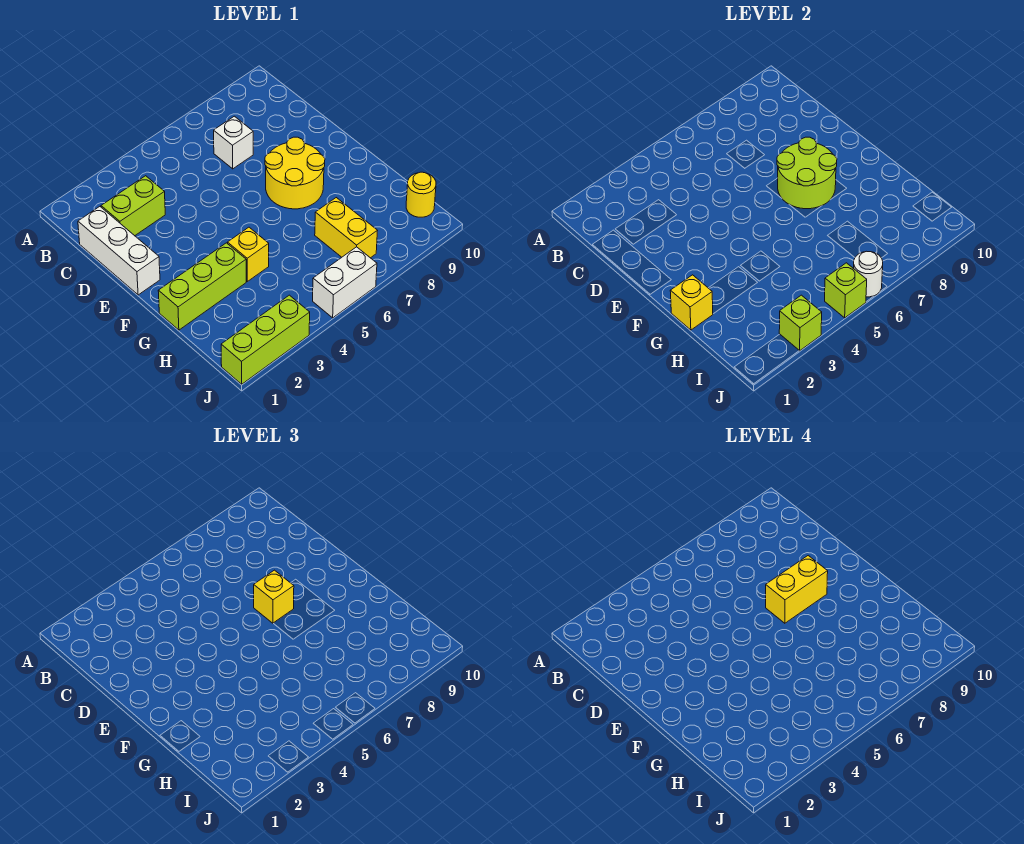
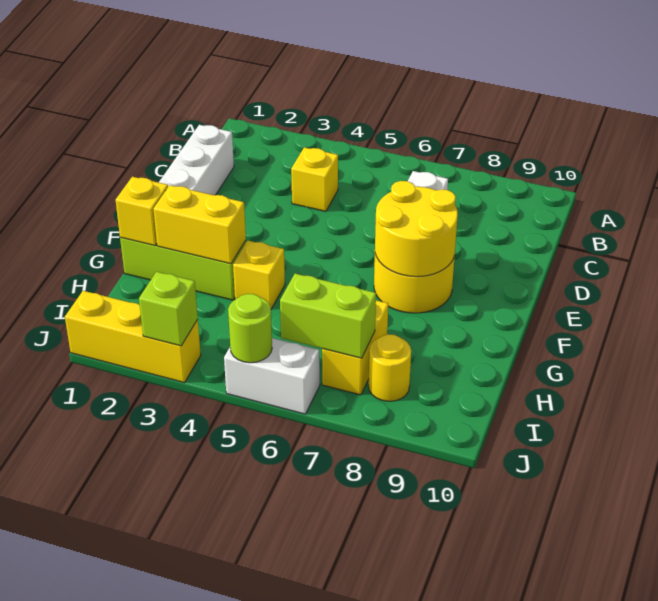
lime 1x2 brick [101,176,165,236] -> lime 1x2 brick moved to [280,274,376,358]
lime 2x2 round brick [777,137,837,209] -> yellow 2x2 round brick [375,181,458,277]
yellow 1x1 brick [254,570,294,623] -> yellow 1x1 brick moved to [291,147,338,211]
yellow 1x2 brick [766,556,828,623] -> yellow 1x2 brick moved to [154,185,246,264]
yellow 1x1 round brick [406,172,436,217] -> yellow 1x1 round brick moved to [368,334,411,401]
lime 1x3 brick [221,295,310,384] -> yellow 1x3 brick [65,291,201,383]
lime 1x1 brick [825,263,867,318] -> lime 1x1 round brick [228,294,272,363]
white 1x1 round brick [854,251,883,297] -> none

